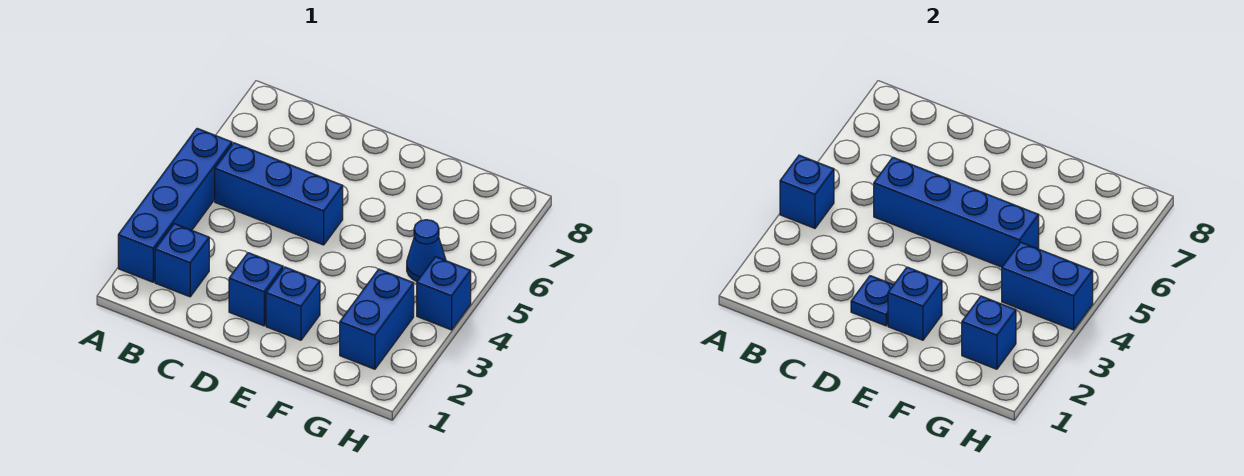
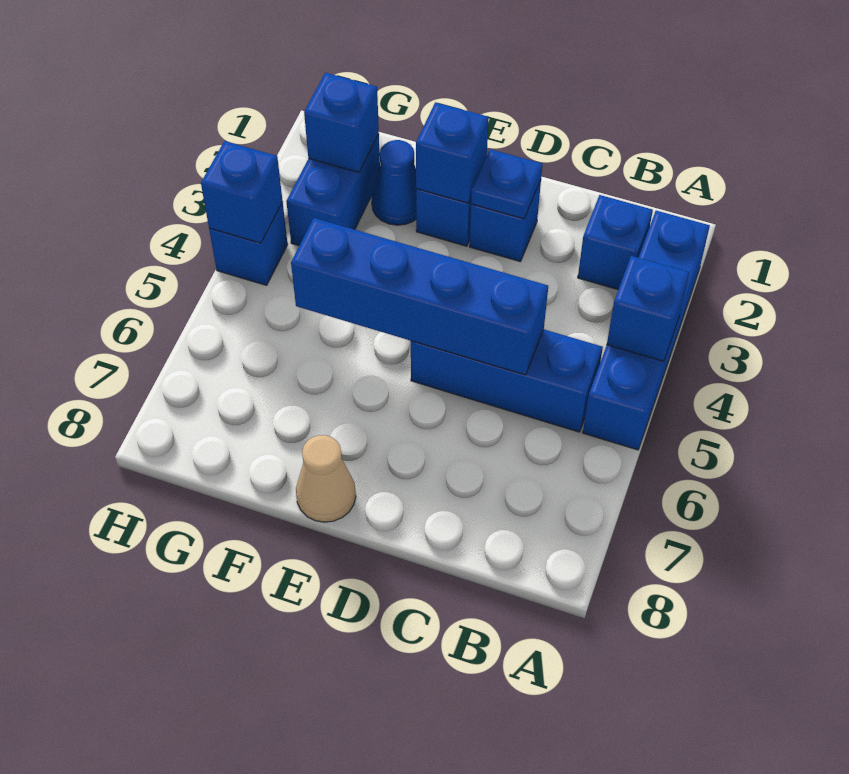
none -> tan 1x1 cone [296,435,356,522]
blue 1x2 brick [1002,242,1093,330] -> blue 1x1 brick [201,141,283,243]
blue 1x1 cone [407,220,446,281] -> blue 1x1 cone moved to [372,140,416,225]

